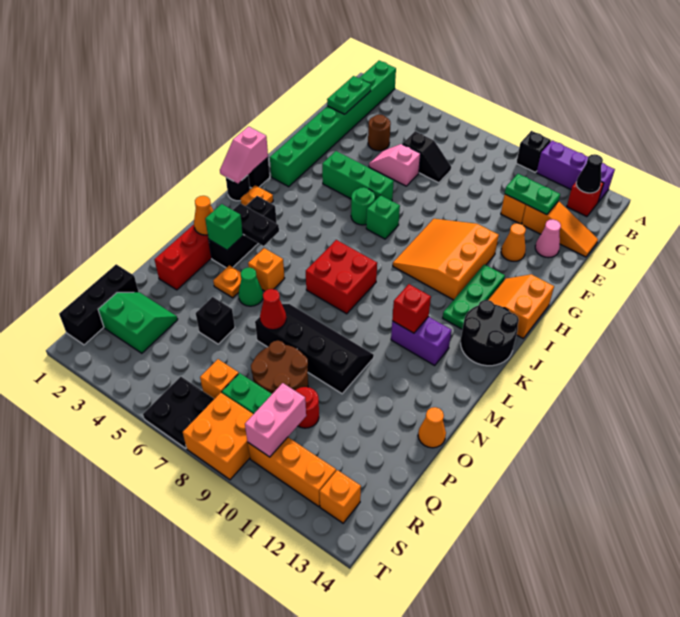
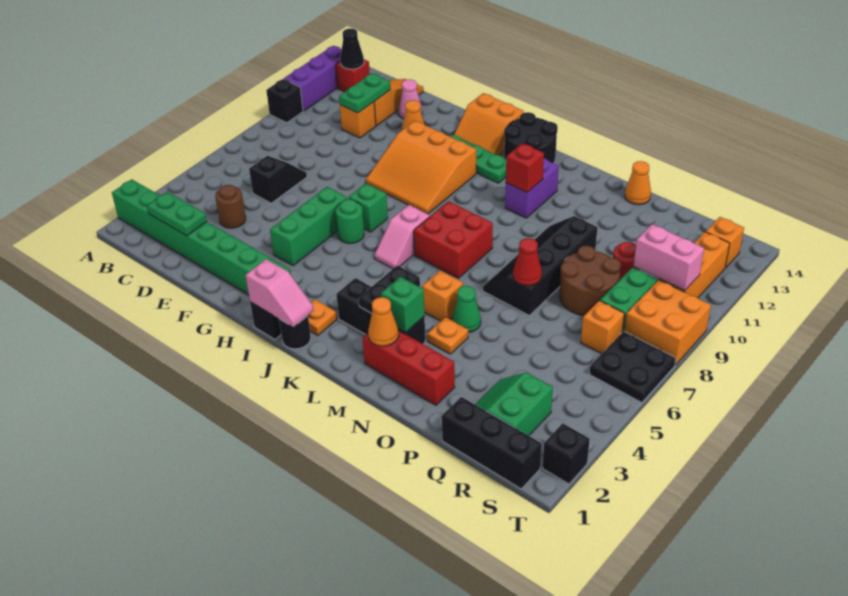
pink 1x2 slope [369,144,421,186] -> pink 1x2 slope moved to [374,205,430,269]
black 1x1 brick [196,297,235,344] -> black 1x1 brick moved to [543,423,590,484]

